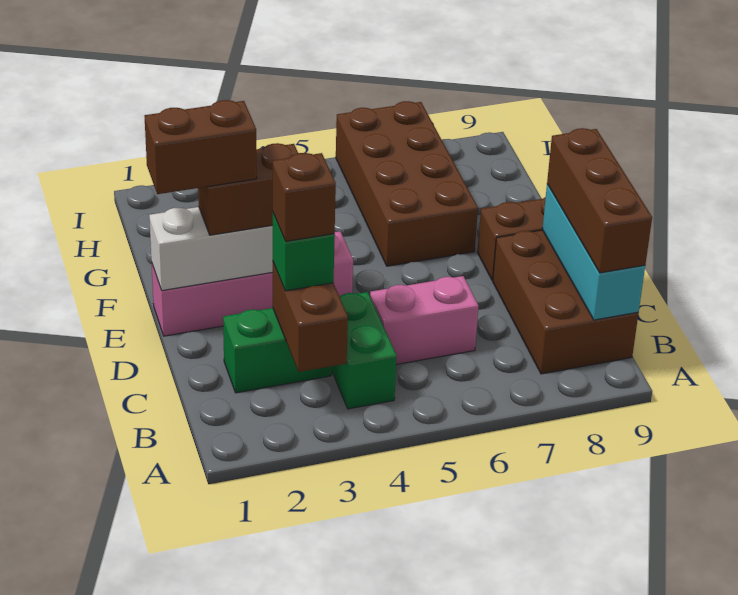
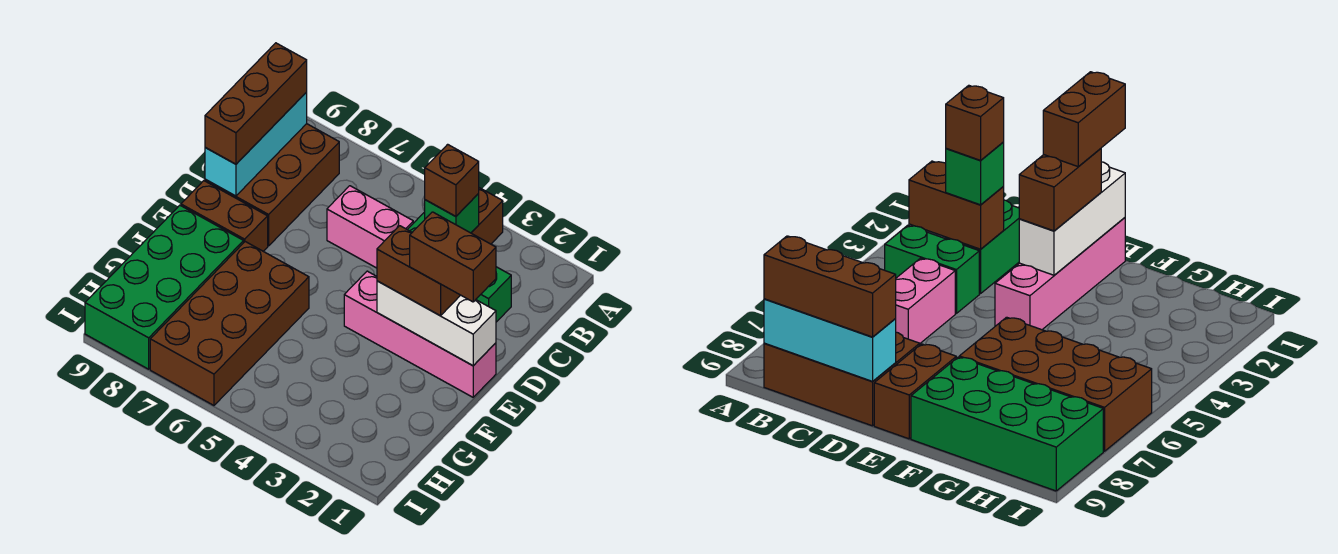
none -> green 2x4 brick [85,205,244,369]

